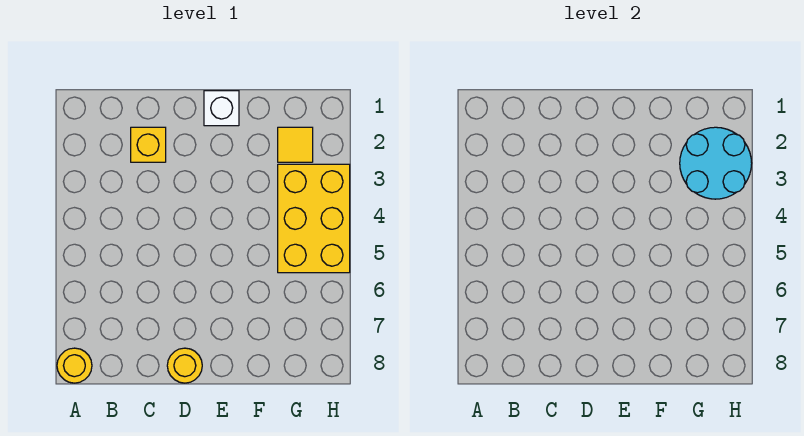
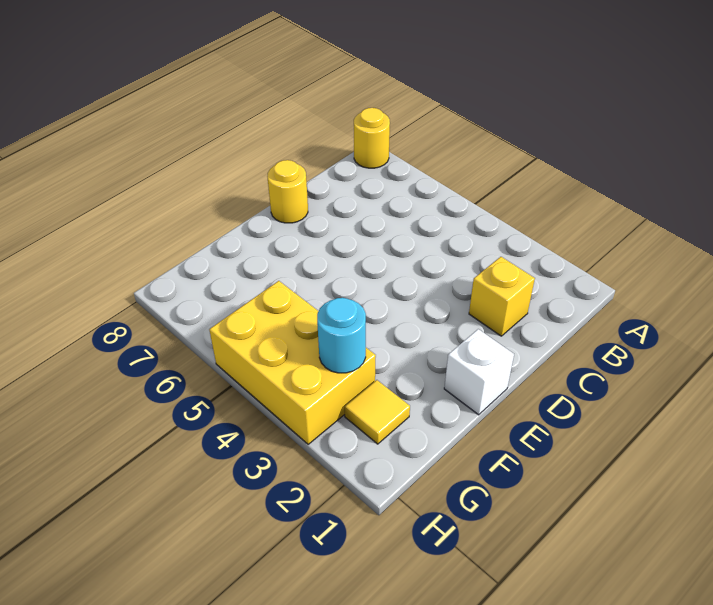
cyan 2x2 round brick [680,127,752,199] -> cyan 1x1 round brick [317,298,366,373]

